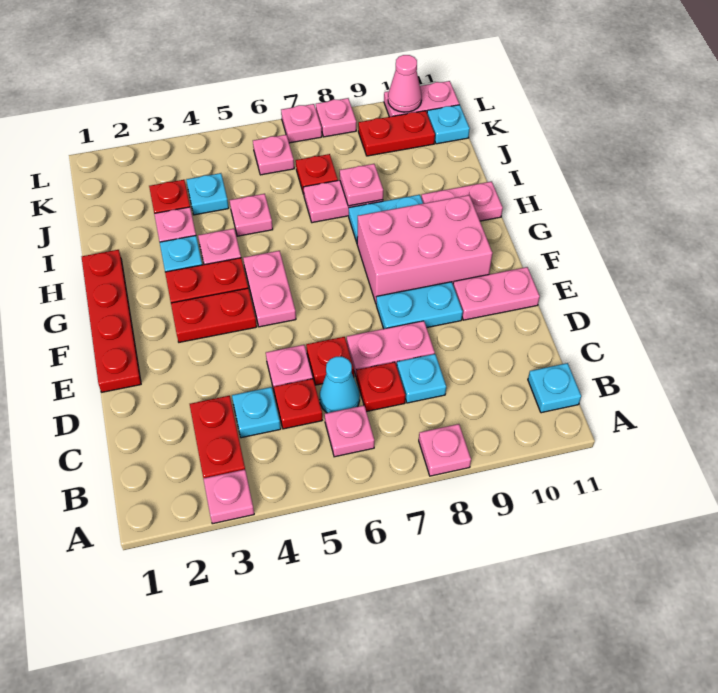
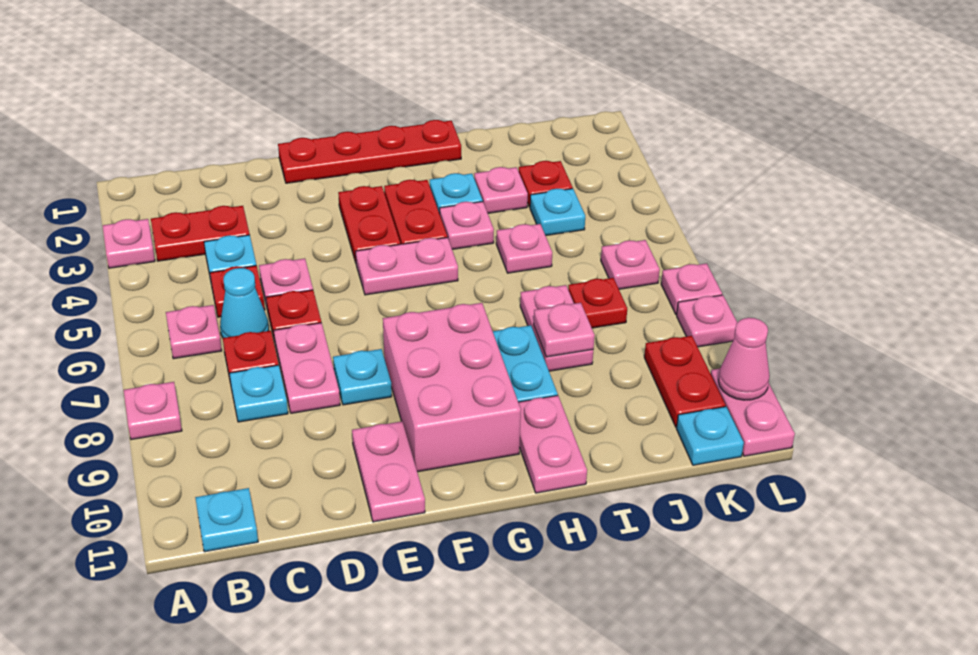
cyan 1x2 plate [376,282,463,329] -> cyan 1x1 plate [333,349,392,405]

